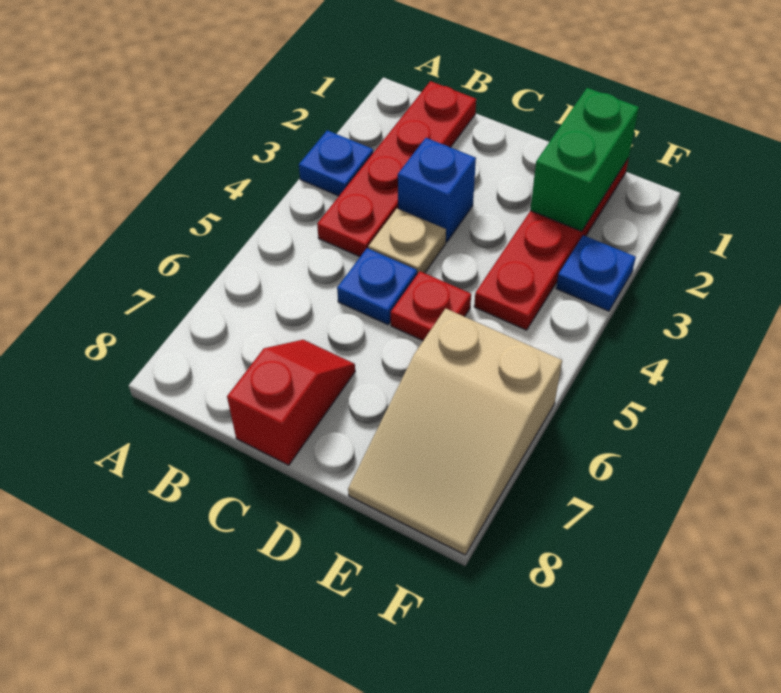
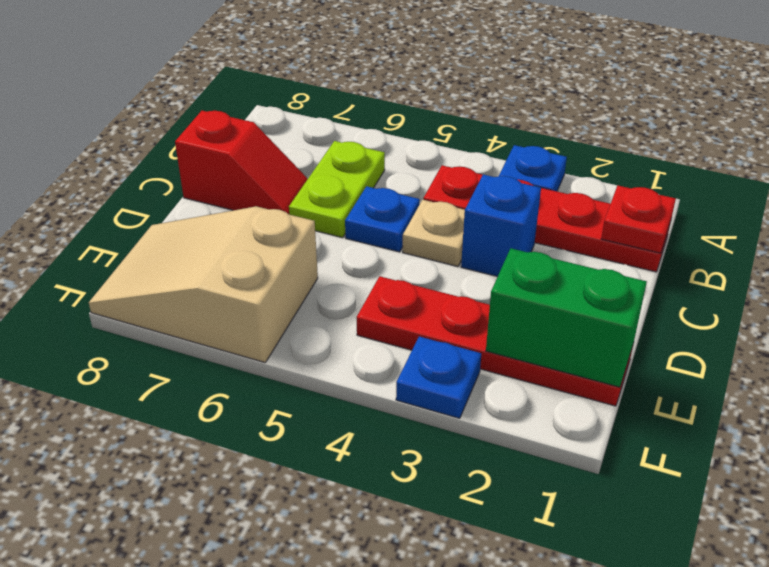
none -> lime 1x2 plate [289,141,385,238]
red 1x1 plate [391,271,471,341] -> red 1x1 plate moved to [601,185,676,253]

